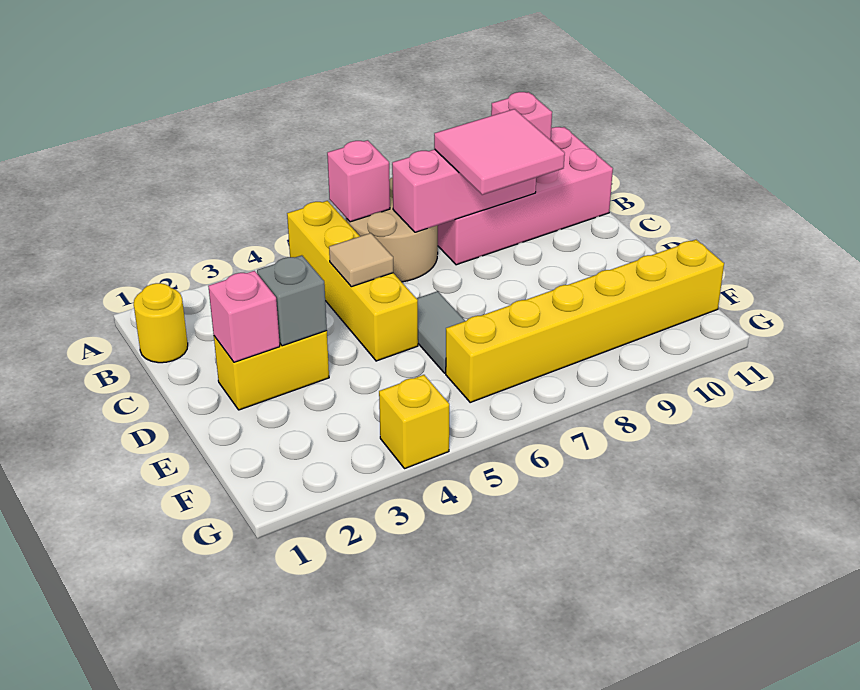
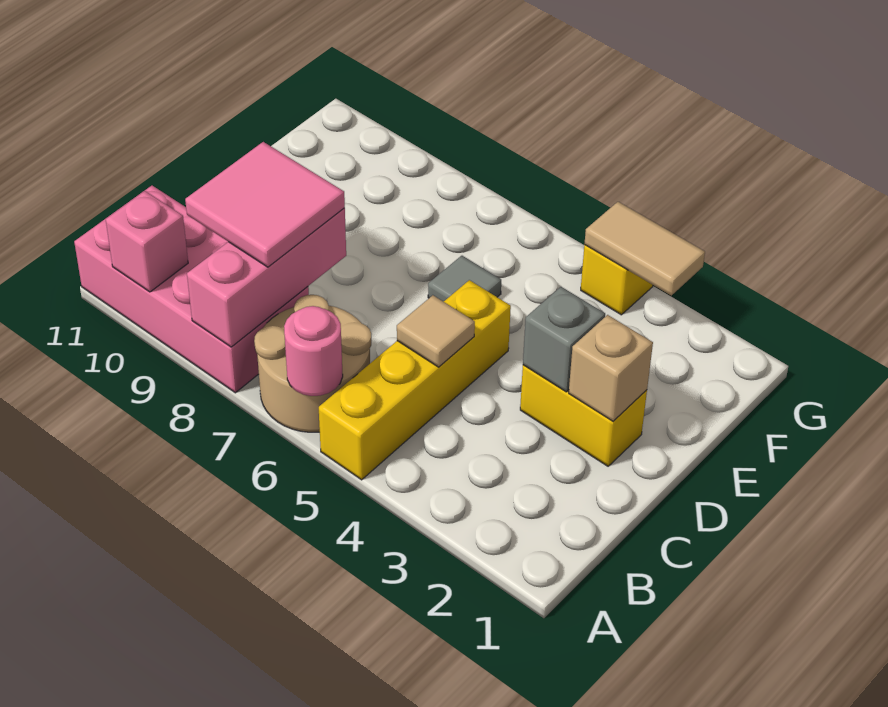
pink 1x1 brick [327,140,390,222] -> pink 1x1 round brick [284,306,343,396]
yellow 1x1 round brick [134,283,188,363] -> none
pink 1x3 brick [392,149,536,232] -> pink 1x3 brick turned to [187,208,346,347]
pink 1x1 brick [208,271,280,362] -> tan 1x1 brick [569,315,653,421]
grey 1x2 tile [416,291,465,373] -> grey 1x1 tile [428,256,501,302]
yellow 1x6 brick [446,240,724,402] -> none
none -> tan 1x2 tile [585,202,705,295]

